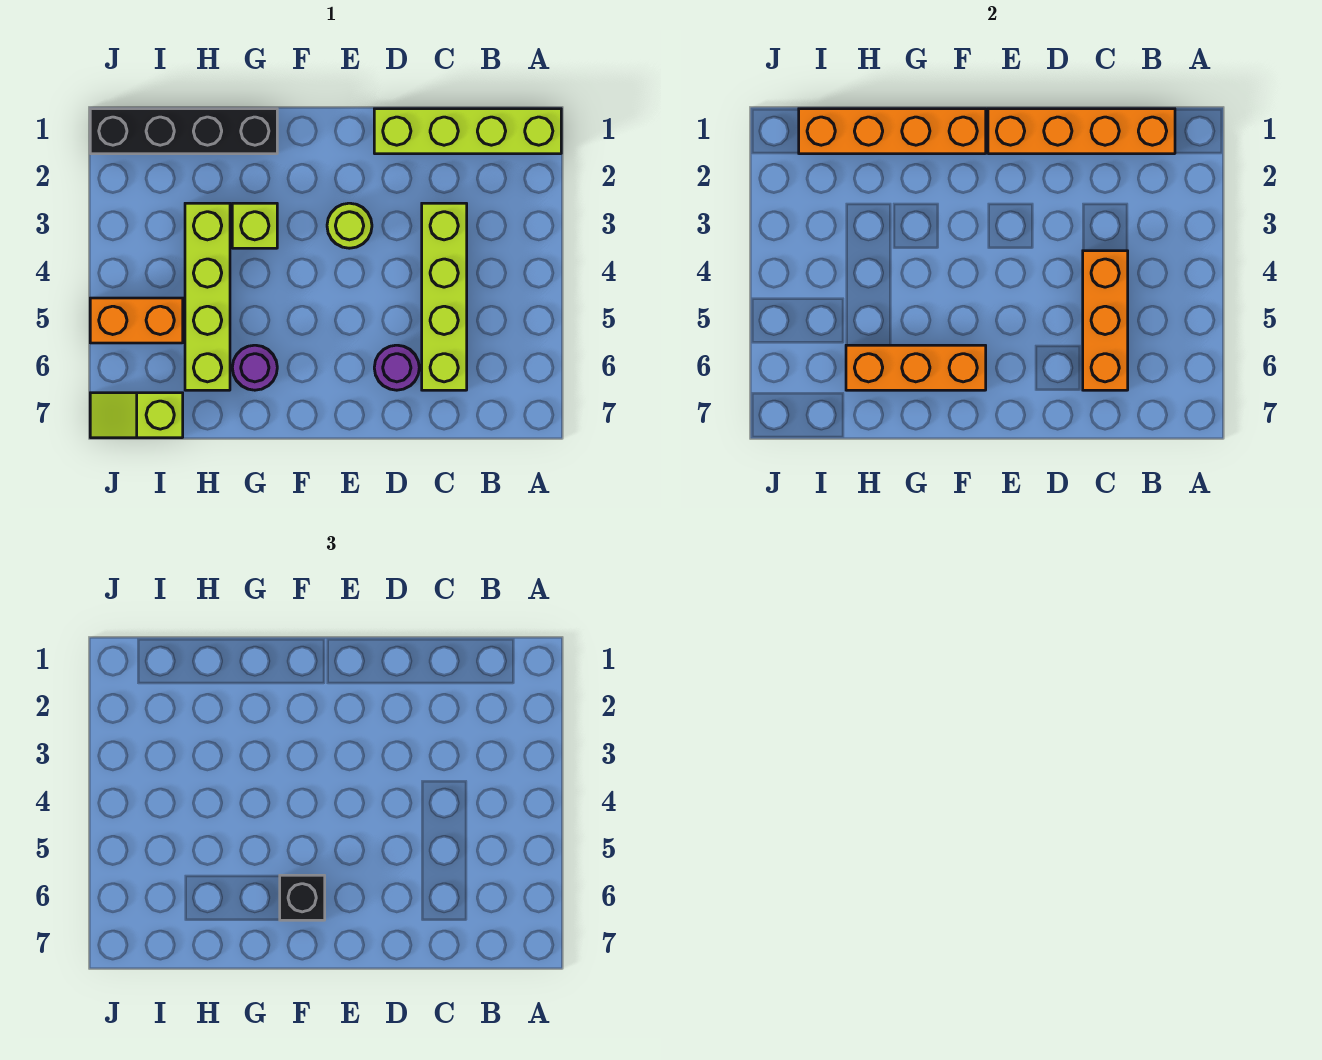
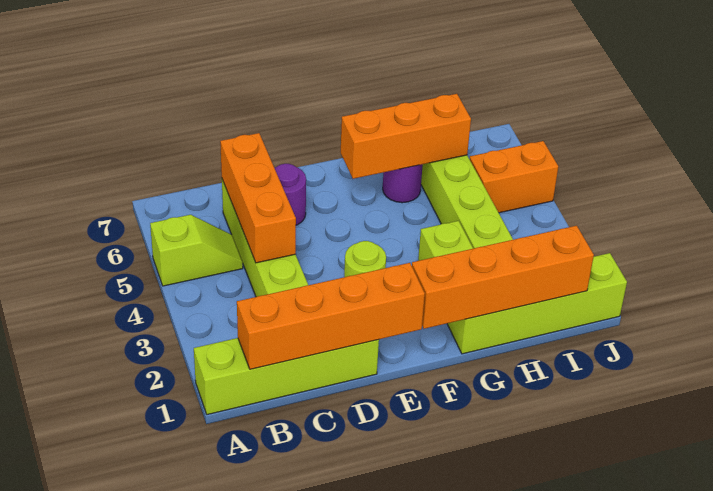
black 1x1 brick [280,875,325,920] -> none
black 1x4 brick [90,109,277,154] -> lime 1x4 brick [447,253,627,354]
lime 1x2 slope [90,393,183,438] -> lime 1x2 slope moved to [150,215,243,286]

